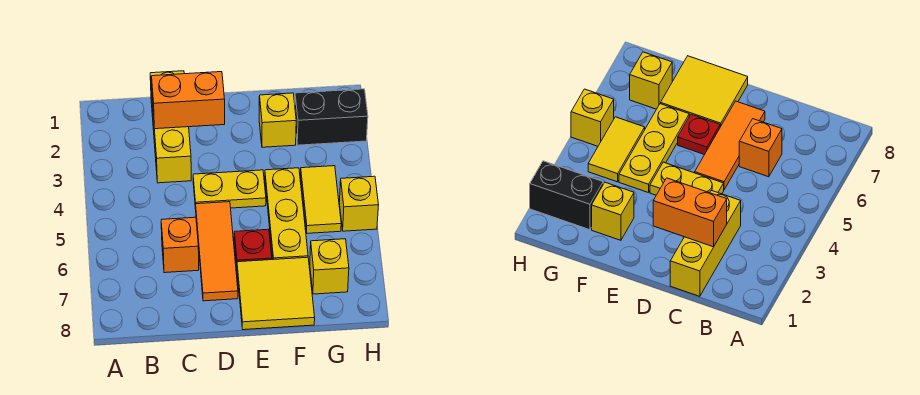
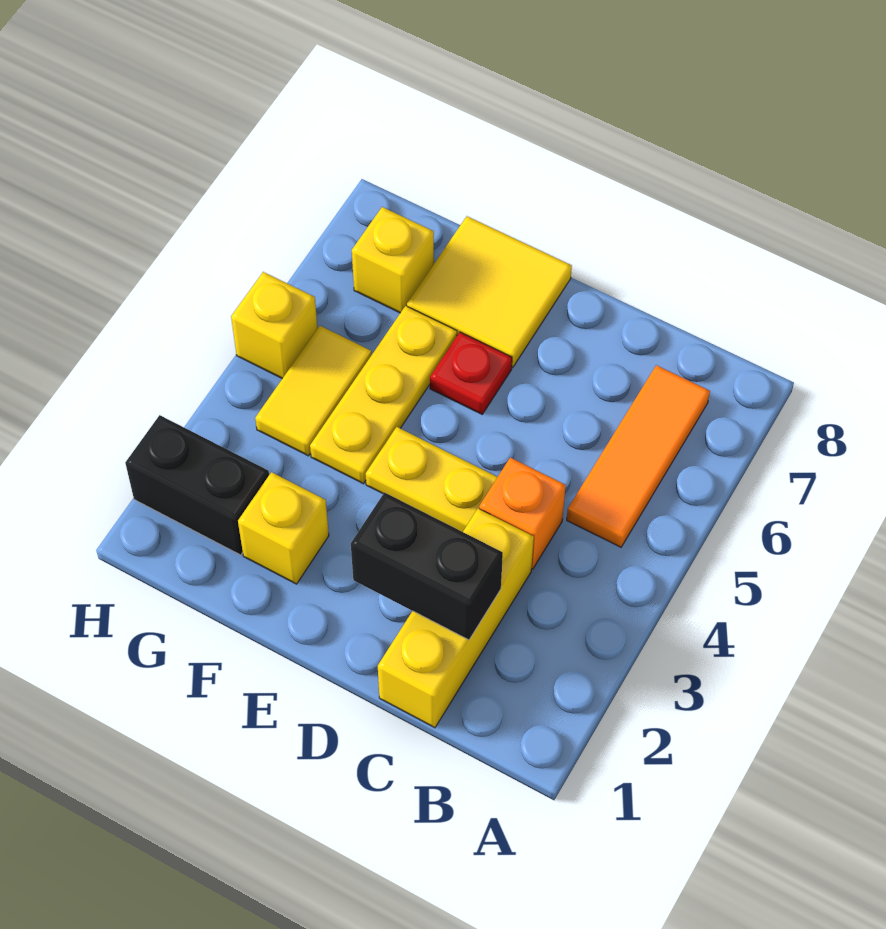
orange 1x2 brick [152,72,225,129] -> black 1x2 brick [351,493,503,640]
orange 1x1 brick [161,217,199,273] -> orange 1x1 brick moved to [479,458,566,569]
orange 1x3 tile [196,202,238,301] -> orange 1x3 tile moved to [567,365,710,547]

